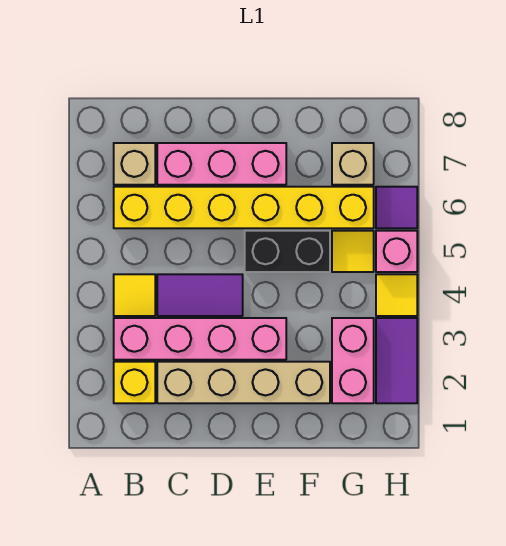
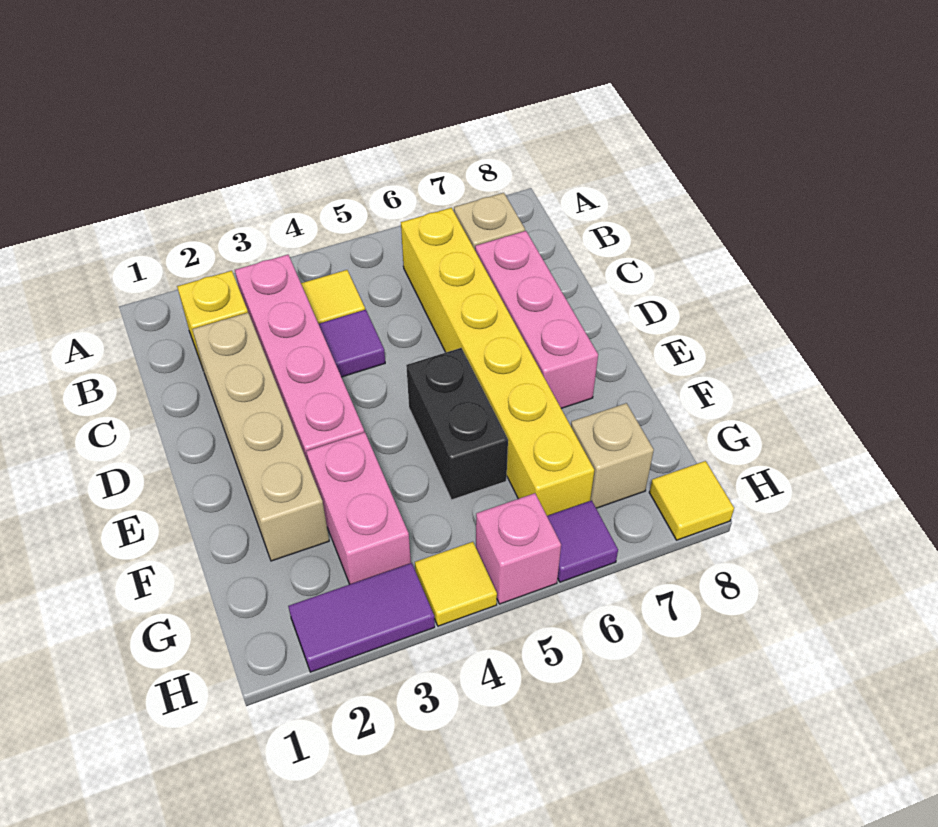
purple 1x2 tile [157,274,243,316] -> purple 1x1 tile [319,310,385,377]
pink 1x2 brick [332,318,374,403] -> pink 1x2 brick turned to [306,432,411,584]
yellow 1x1 tile [332,231,374,272] -> yellow 1x1 tile moved to [649,461,734,540]

